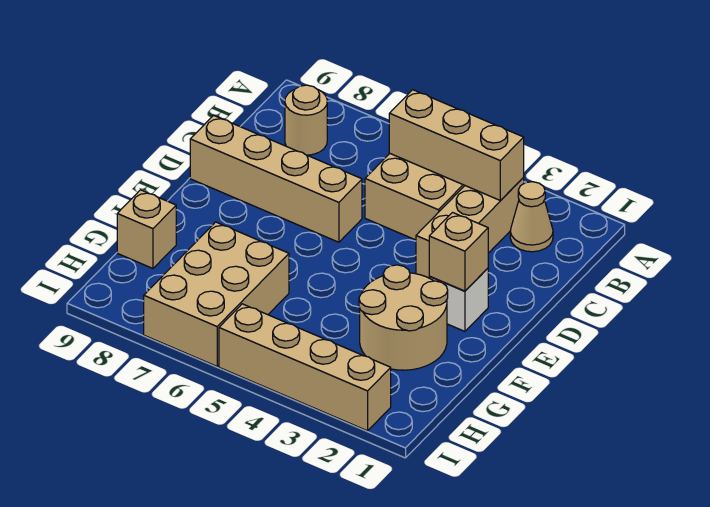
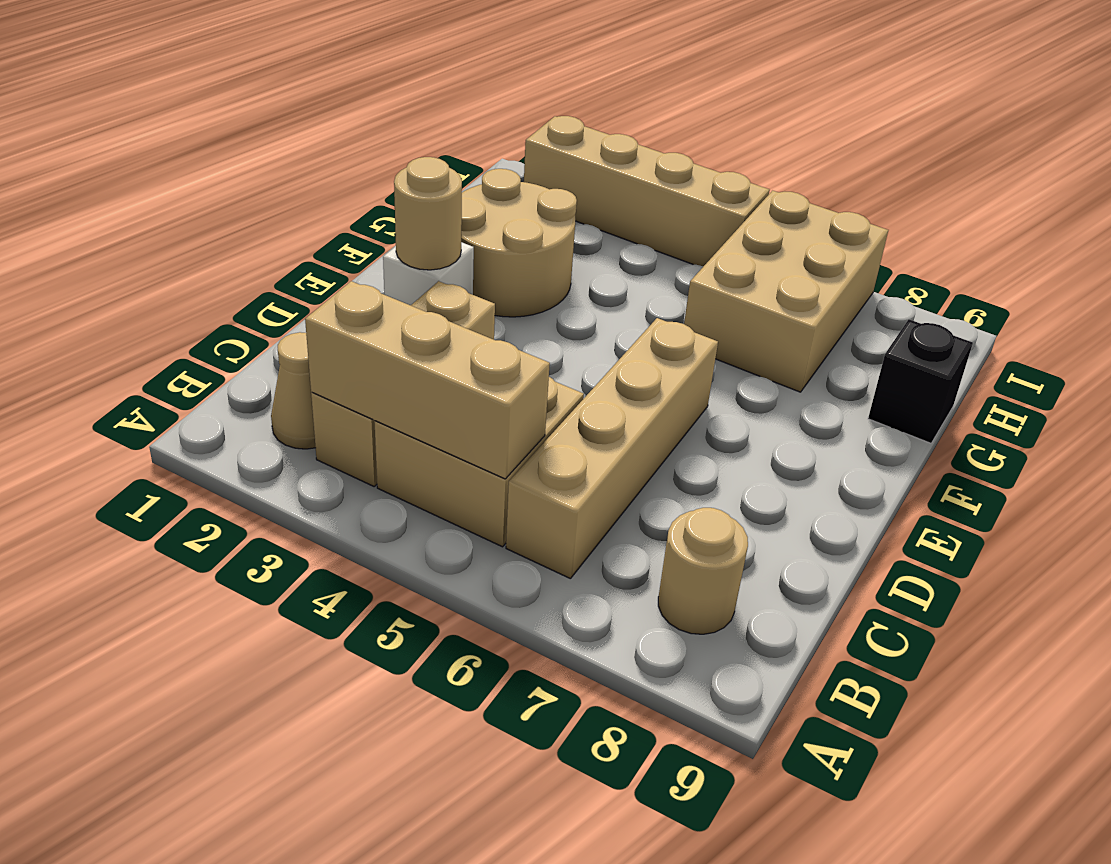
tan 1x4 brick [190,115,362,242] -> tan 1x4 brick turned to [506,318,718,579]
tan 1x1 brick [429,213,488,291] -> tan 1x1 round brick [394,157,462,270]
tan 1x1 brick [117,190,176,268] -> black 1x1 brick [868,319,973,443]

